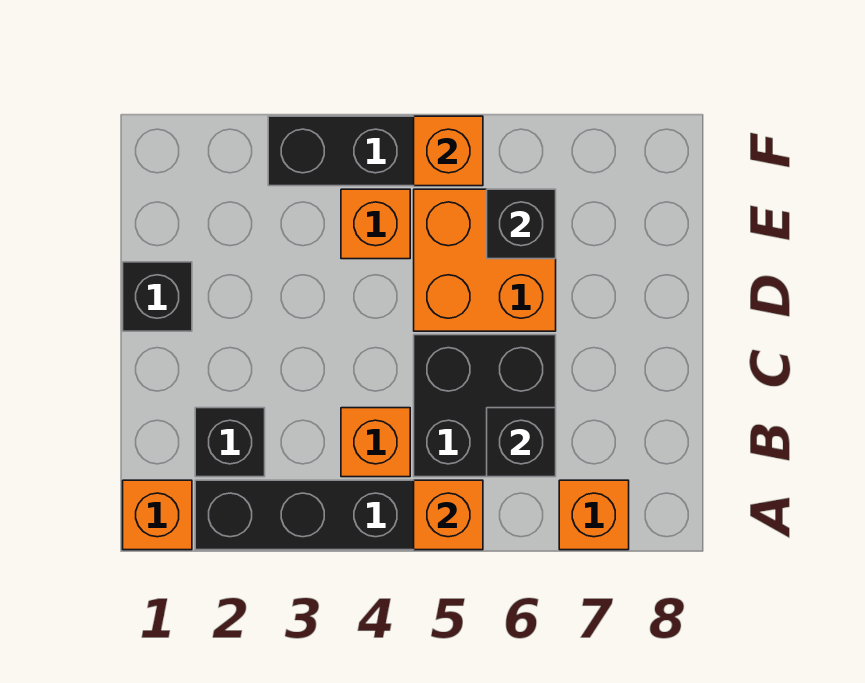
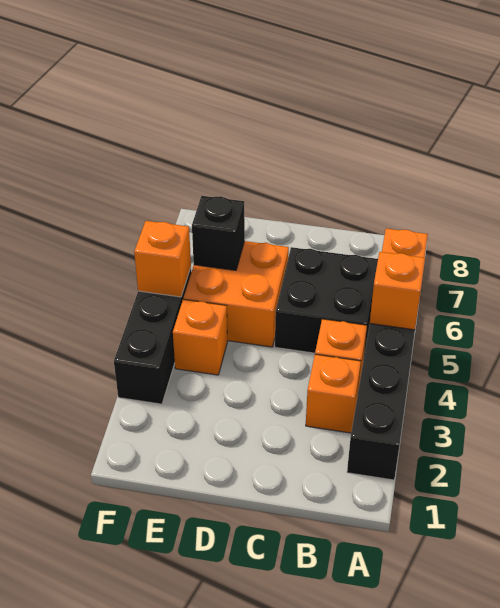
orange 1x1 brick [123,480,192,550] -> orange 1x1 brick moved to [306,354,361,433]
black 1x1 brick [195,408,265,477] -> none
black 1x1 brick [487,408,556,477] -> none
black 1x1 brick [123,262,192,331] -> none

